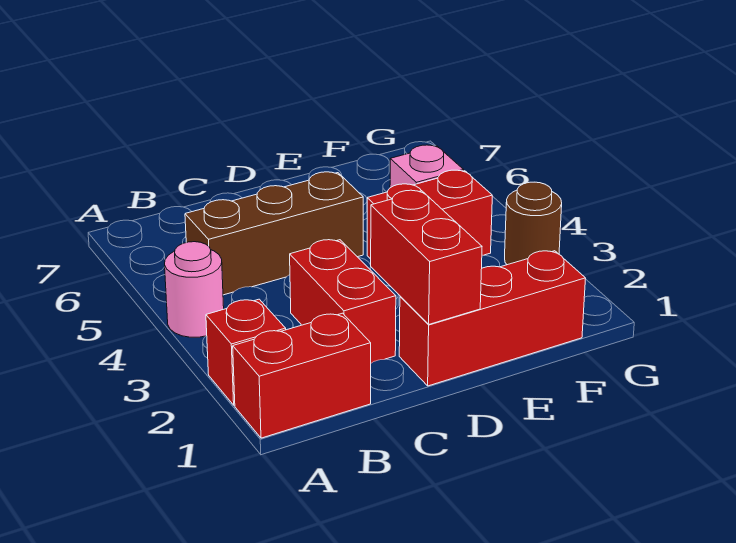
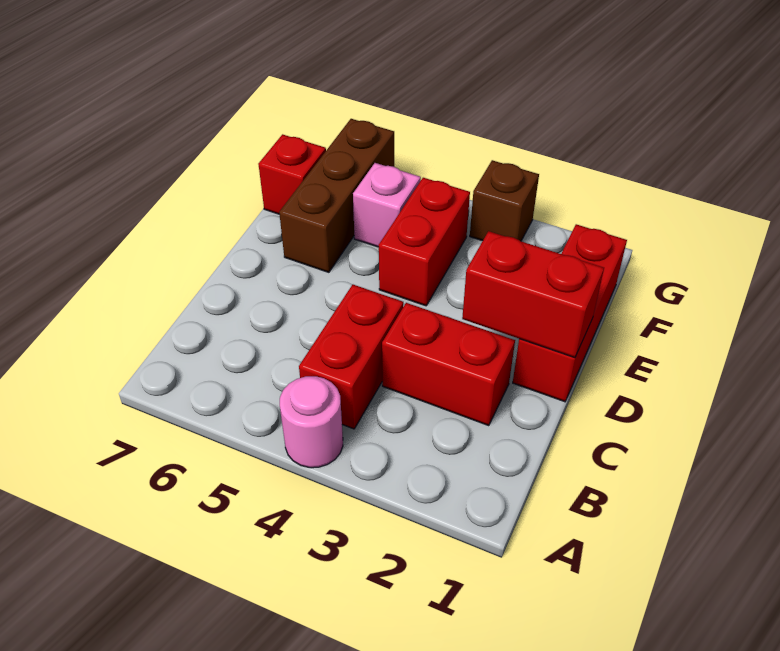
red 1x2 brick [233,313,371,438] -> red 1x2 brick moved to [299,285,403,429]
red 1x1 brick [206,299,286,405] -> red 1x1 brick moved to [258,134,326,214]
brown 1x3 brick [185,172,363,295] -> brown 1x3 brick moved to [279,119,394,272]
brown 1x1 round brick [505,182,562,265] -> brown 1x1 brick [470,160,539,241]

